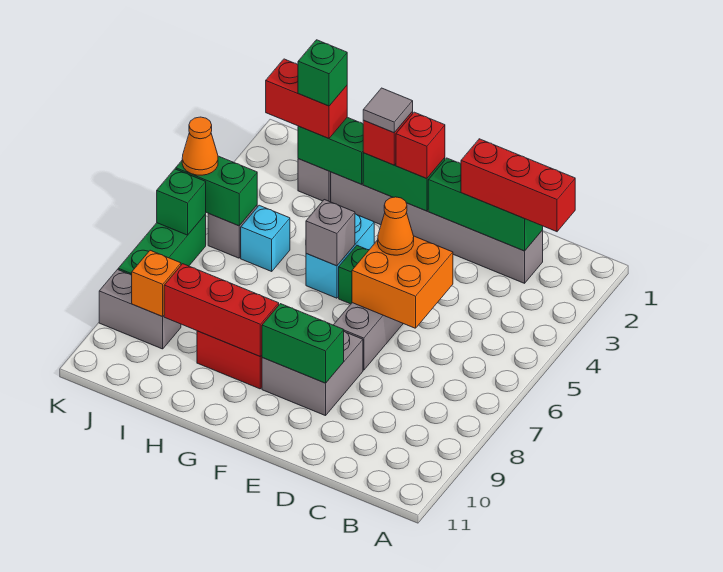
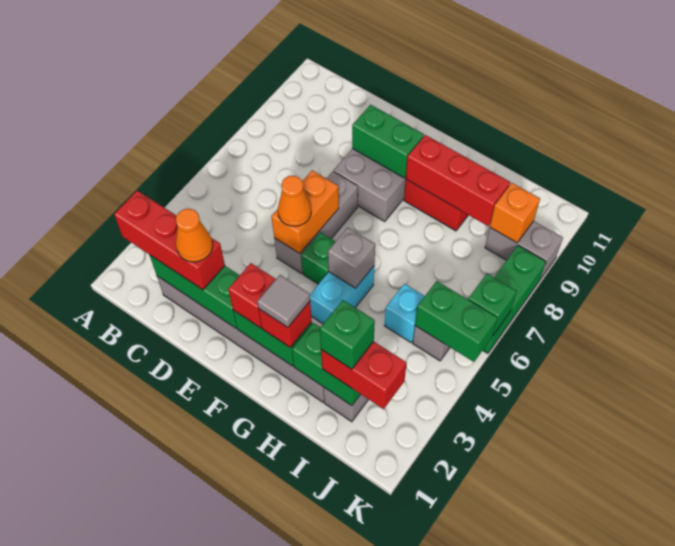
orange 2x2 brick [352,236,453,328] -> orange 1x2 brick [271,171,339,254]
orange 1x1 cone [182,117,218,175] -> orange 1x1 cone moved to [176,209,213,262]

